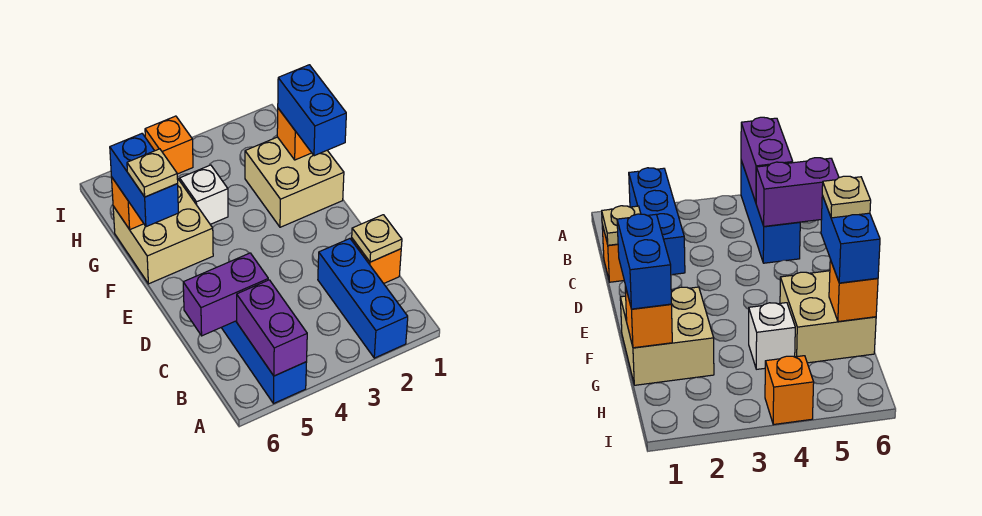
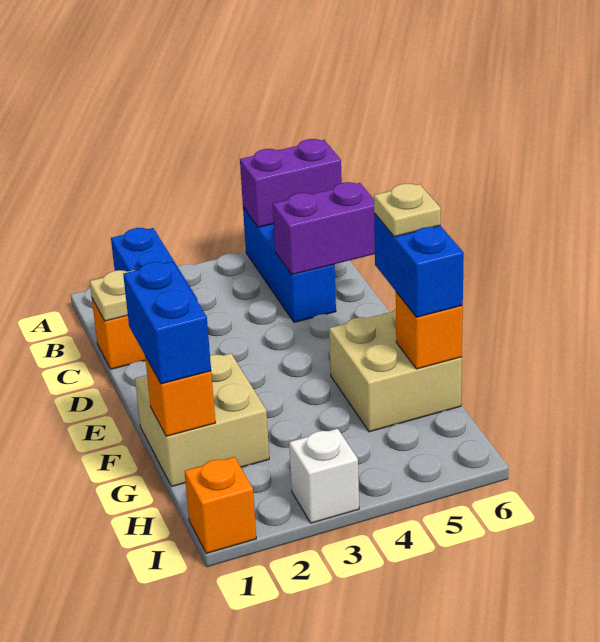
purple 1x2 brick [237,280,307,376] -> purple 1x2 brick turned to [240,139,342,227]
white 1x1 brick [180,165,228,224] -> white 1x1 brick moved to [289,429,359,523]
orange 1x1 brick [145,116,193,174] -> orange 1x1 brick moved to [185,457,256,553]

